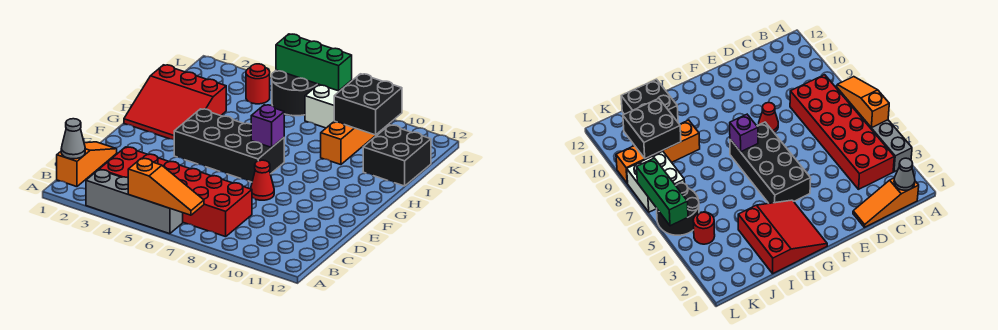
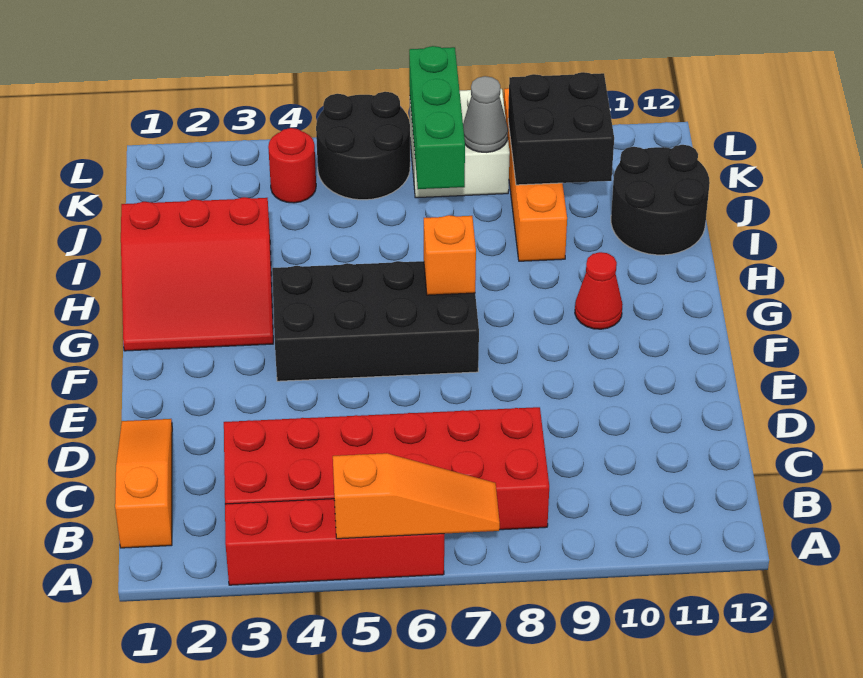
grey 1x4 brick [86,170,183,234] -> red 1x4 brick [225,499,444,585]
grey 1x1 cone [61,119,85,159] -> grey 1x1 cone moved to [463,76,508,152]
red 1x1 cone [251,160,274,200] -> red 1x1 cone moved to [575,252,623,329]
purple 1x1 brick [251,105,284,147] -> orange 1x1 brick [424,215,476,295]
black 2x2 brick [363,125,431,186] -> black 2x2 round brick [611,145,710,255]
green 1x3 brick [276,34,352,91] -> green 1x3 brick turned to [409,46,465,189]

